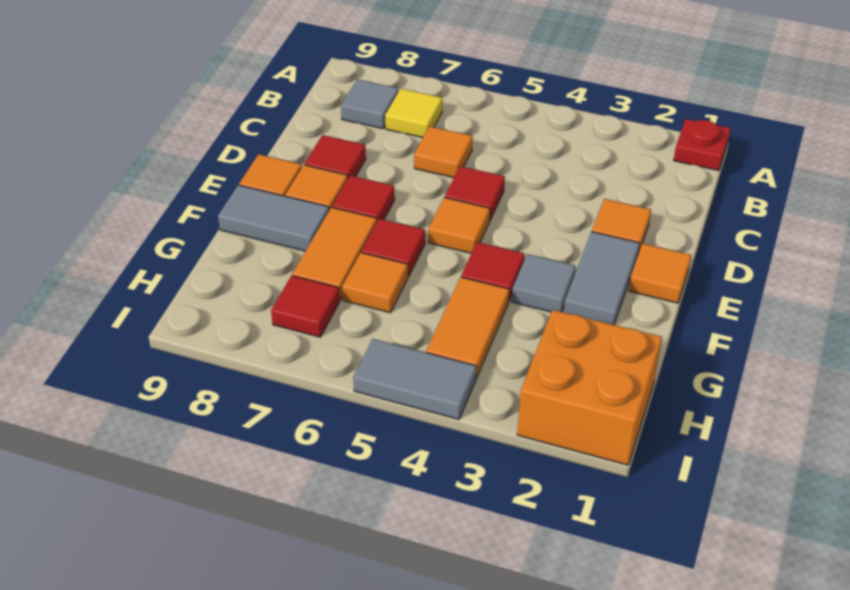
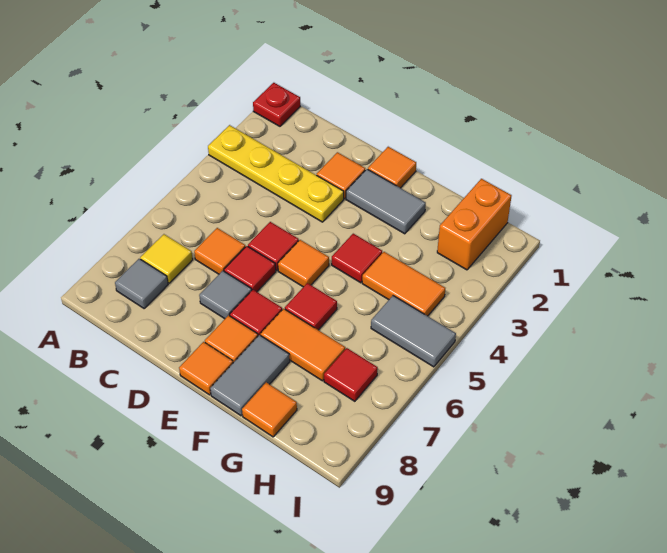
none -> yellow 1x4 plate [208,125,344,222]
red 1x1 tile [305,135,366,178] -> red 1x1 tile moved to [224,246,276,292]
grey 1x1 tile [512,254,576,312] -> grey 1x1 tile moved to [199,271,252,319]
orange 1x1 tile [342,253,408,313] -> orange 1x1 tile moved to [242,382,297,437]
orange 2x2 brick [517,310,662,465] -> orange 1x2 brick [437,179,512,270]
grey 1x2 tile [353,339,477,419] -> grey 1x2 tile turned to [371,296,456,367]

